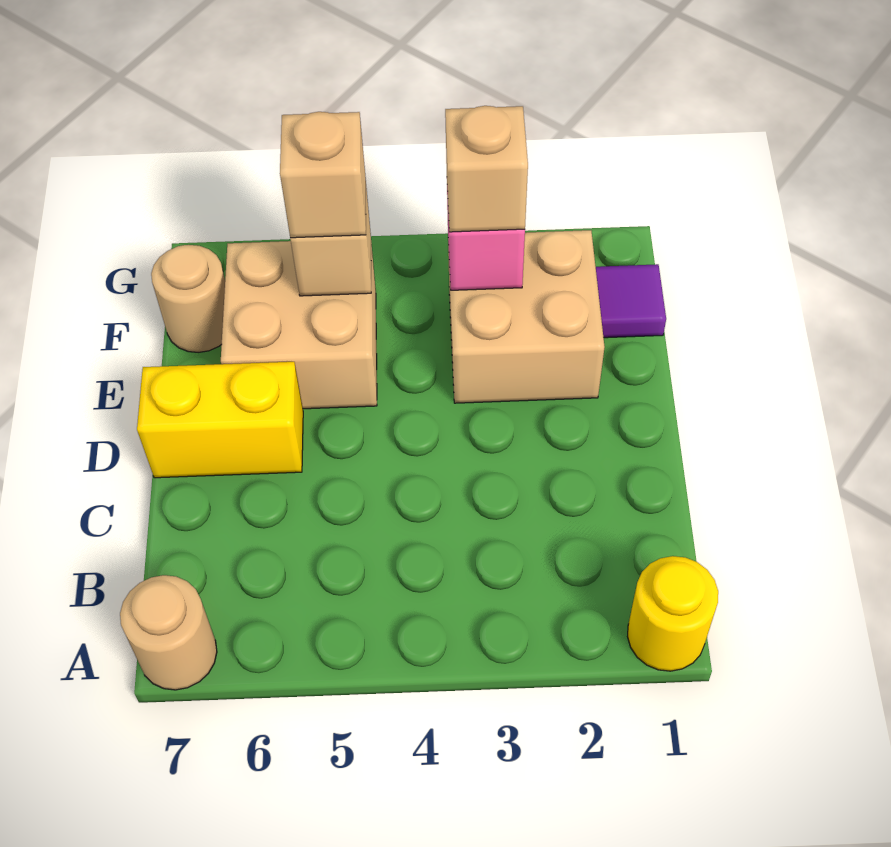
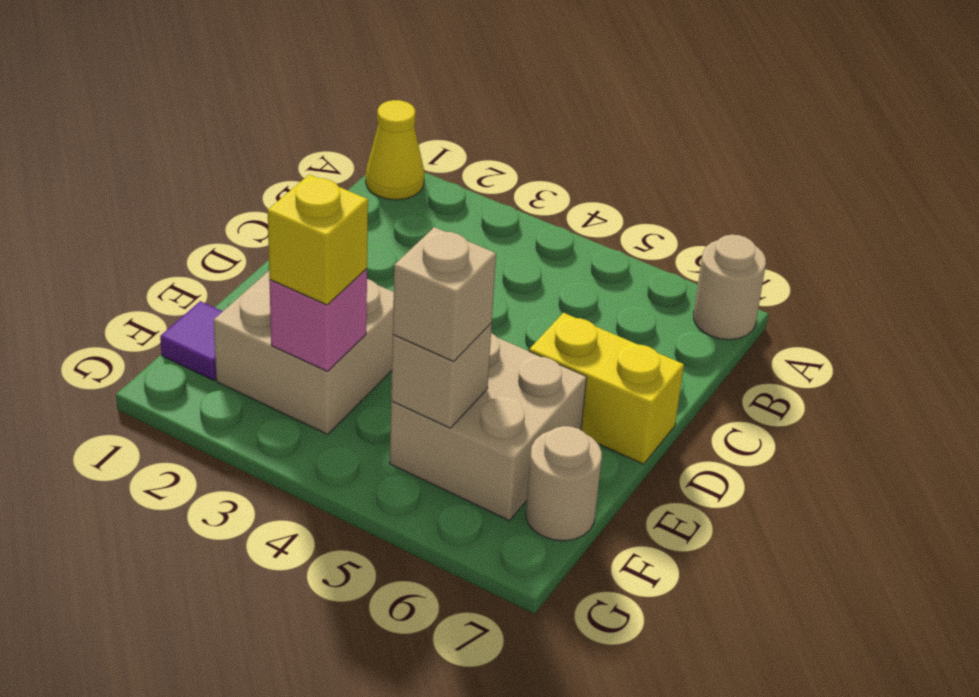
yellow 1x1 round brick [628,556,718,671] -> yellow 1x1 cone [366,100,424,200]
tan 1x1 brick [445,106,528,232] -> yellow 1x1 brick [268,174,368,305]

